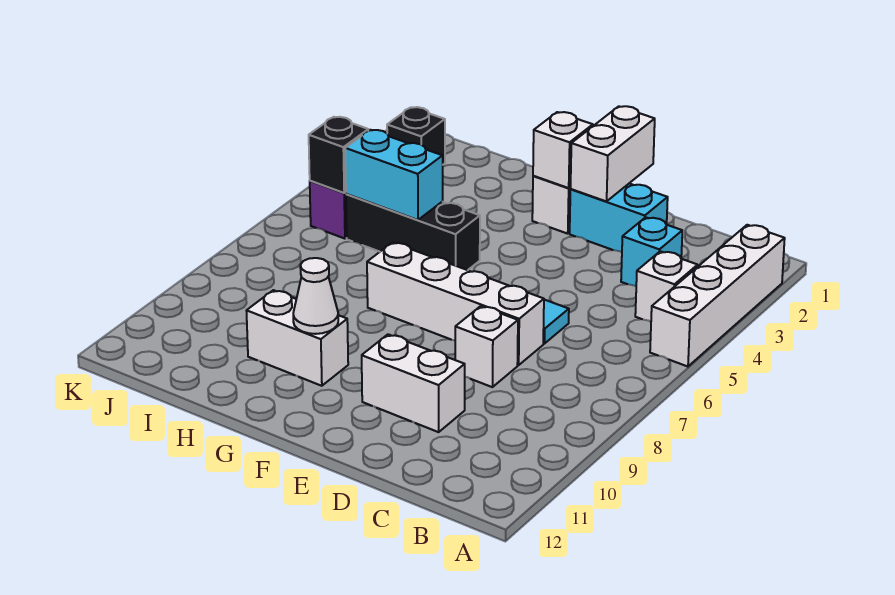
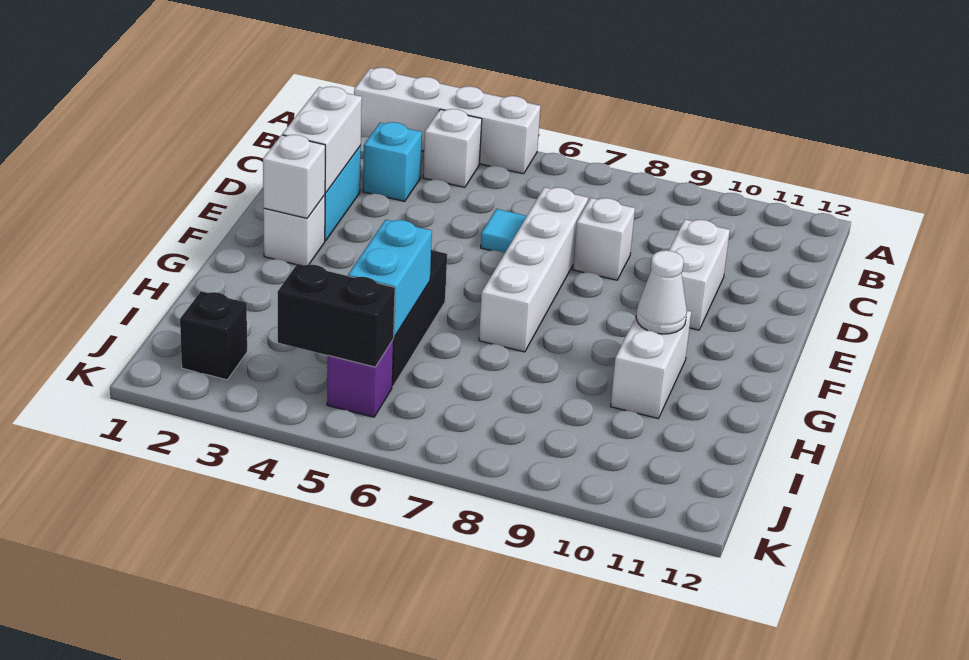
white 1x2 brick [571,106,655,201] -> white 1x2 brick turned to [282,87,362,193]
black 1x1 brick [309,117,368,193] -> black 1x2 brick [277,264,395,367]

